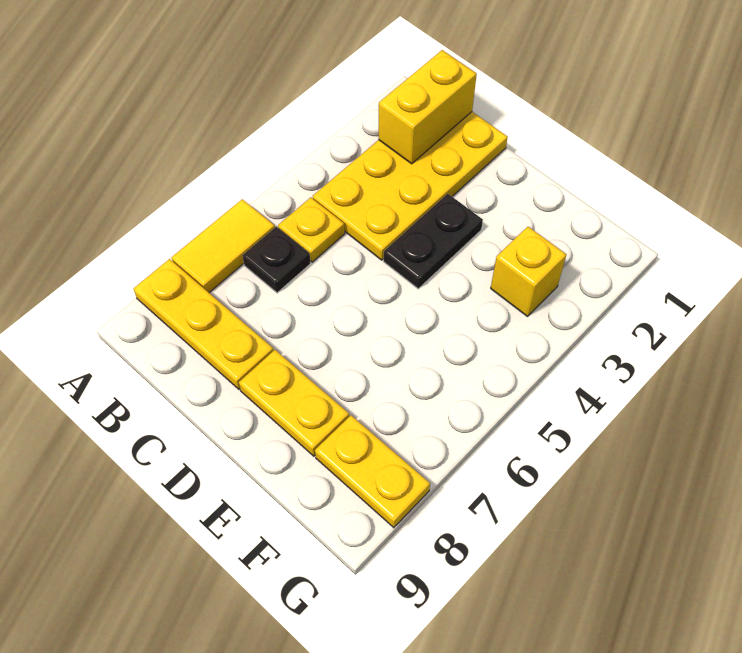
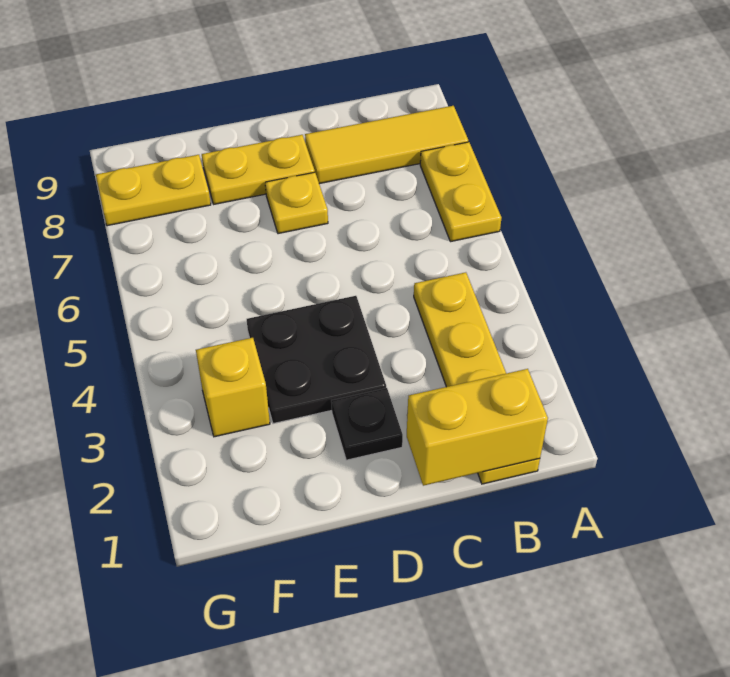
yellow 1x2 tile [172,199,275,293] -> yellow 1x2 plate [420,142,501,242]
yellow 1x3 plate [133,259,274,389] -> yellow 1x3 tile [305,106,468,184]
yellow 2x4 plate [313,112,508,260] -> yellow 1x4 plate [414,272,540,484]
yellow 1x2 brick [378,50,477,164] -> yellow 1x2 brick turned to [407,369,548,486]
yellow 1x1 plate [278,198,345,262] -> yellow 1x1 plate moved to [265,172,328,234]
black 1x1 plate [242,227,311,293] -> black 1x1 plate moved to [331,388,403,460]
black 1x2 plate [383,194,483,289] -> black 2x2 plate [247,296,386,424]

